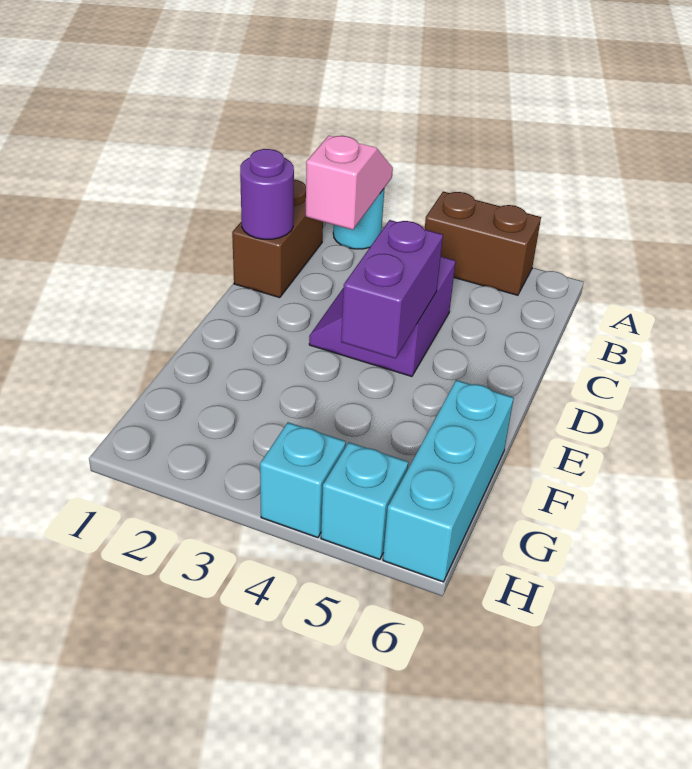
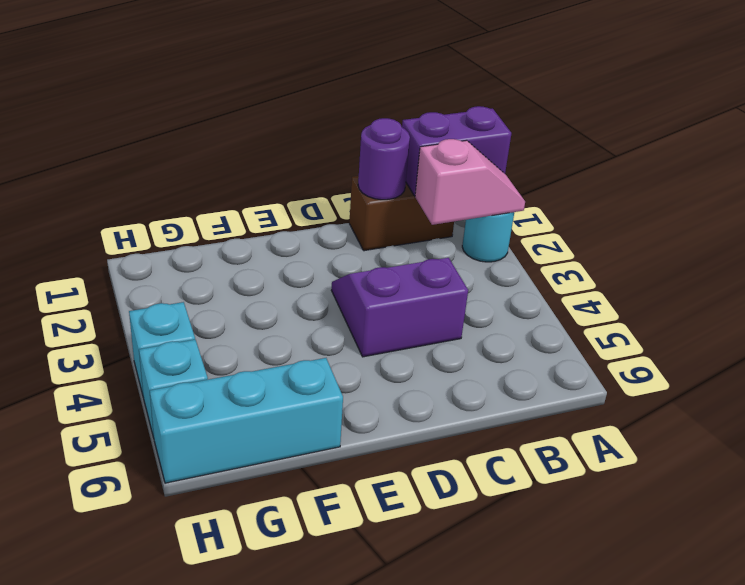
brown 1x2 brick [425,192,541,295] -> none
purple 1x2 brick [341,220,443,359] -> purple 1x2 brick moved to [402,106,511,196]

